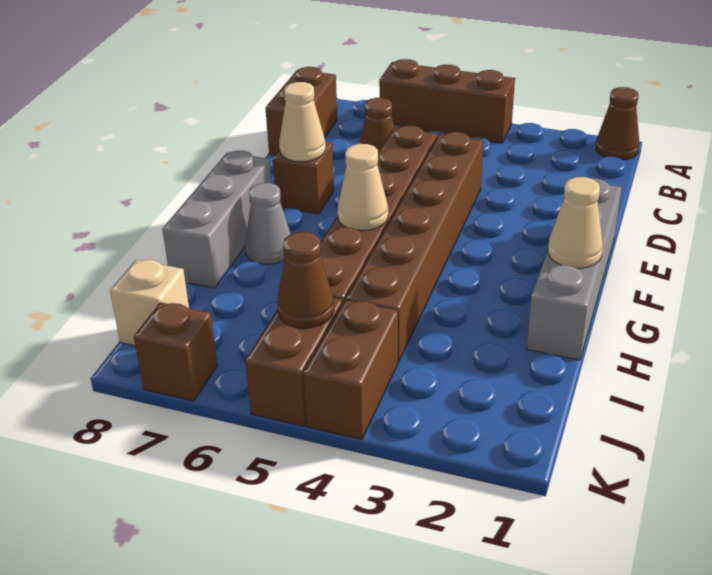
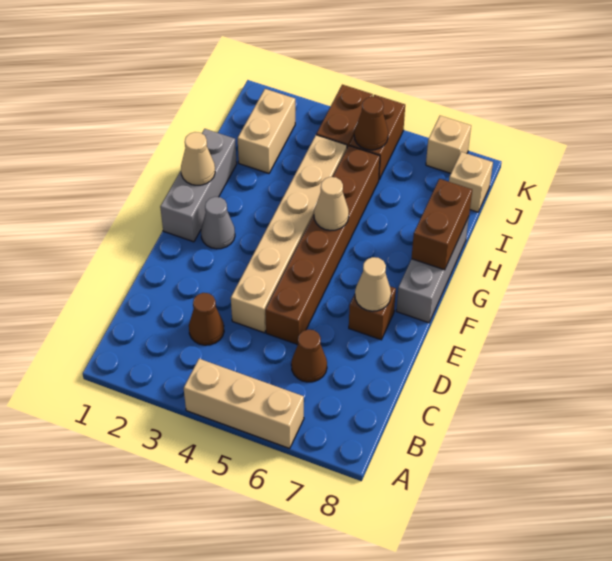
brown 1x1 cone [596,87,640,160] -> brown 1x1 cone moved to [189,293,224,345]
brown 1x3 brick [379,59,515,143] -> tan 1x3 brick [184,359,304,448]
brown 1x2 brick [265,67,337,155] -> brown 1x2 brick moved to [412,179,472,270]
brown 1x6 brick [346,132,483,362] -> tan 1x6 brick [231,135,347,333]
grey 1x4 brick [526,178,622,360] -> grey 1x3 brick [160,129,237,242]
grey 1x1 cone [245,183,291,264] -> grey 1x1 cone moved to [201,197,235,249]
none -> tan 1x2 brick [238,89,295,173]
brown 1x1 brick [134,302,217,401] -> tan 1x1 brick [426,116,471,173]

